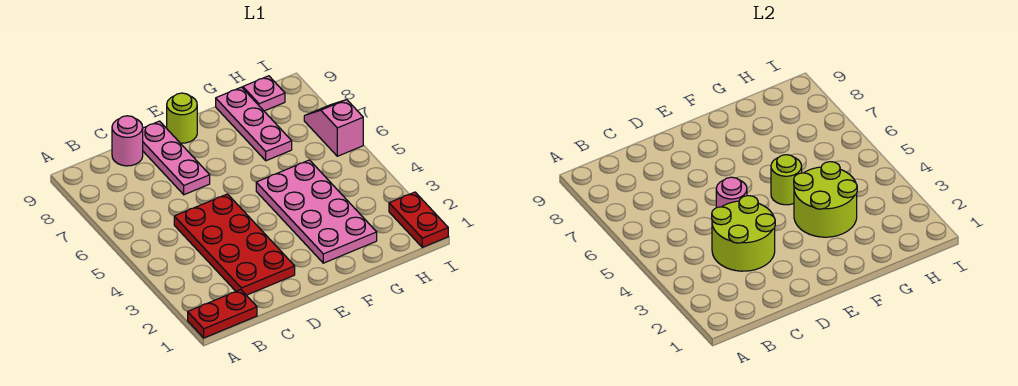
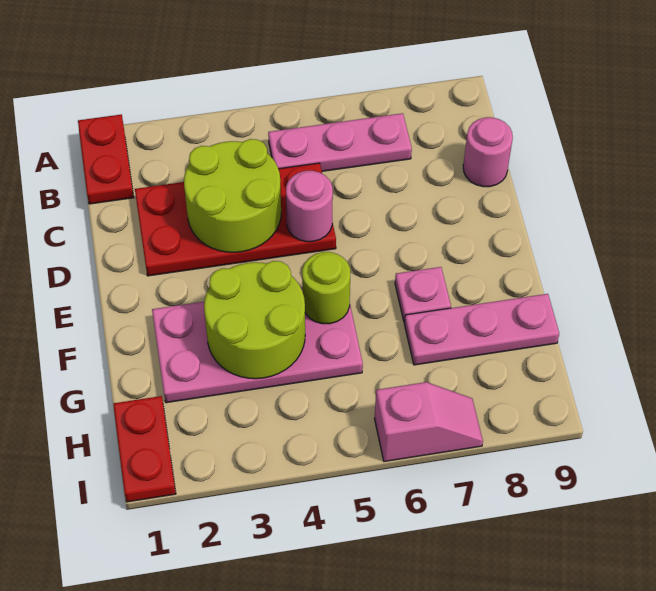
pink 1x3 plate [143,121,210,195] -> pink 1x3 plate moved to [268,113,412,171]
lime 1x1 round brick [167,93,197,143] -> none
pink 1x1 plate [243,76,285,111] -> pink 1x1 plate moved to [395,267,451,323]
red 1x2 plate [389,192,448,247] -> red 1x2 plate turned to [113,396,176,502]

